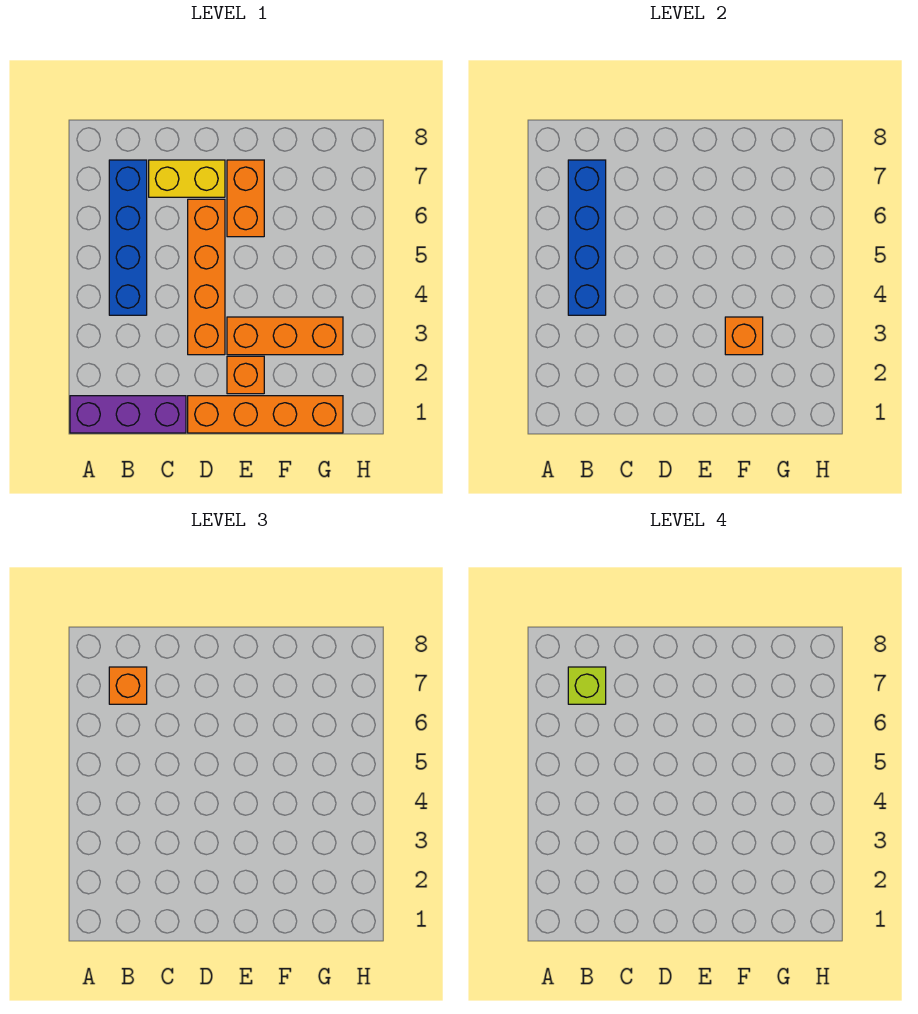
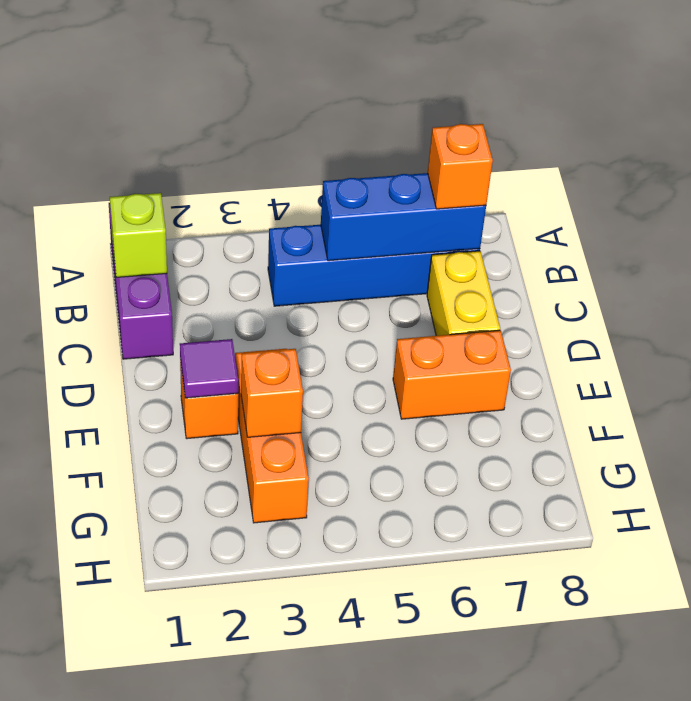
blue 1x4 brick [568,160,606,315] -> blue 1x3 brick [321,173,486,261]
lime 1x1 brick [568,667,606,704] -> lime 1x1 brick moved to [110,193,167,277]
orange 1x4 brick [188,396,343,433] -> none
orange 1x4 brick [188,199,225,355] -> none
none -> purple 1x1 tile [180,339,238,398]

